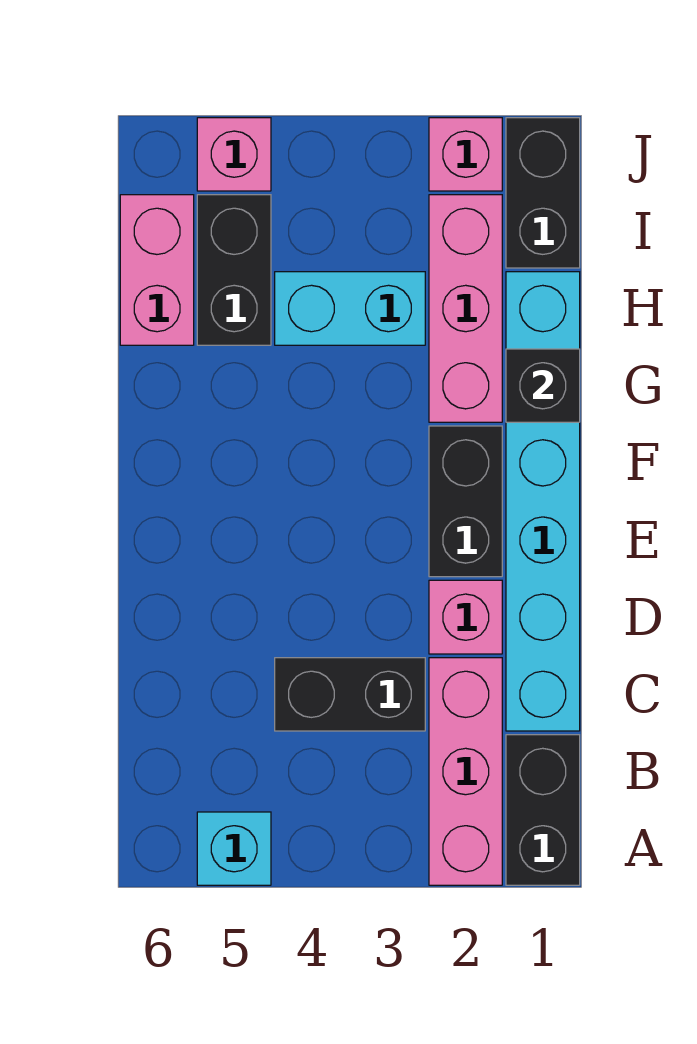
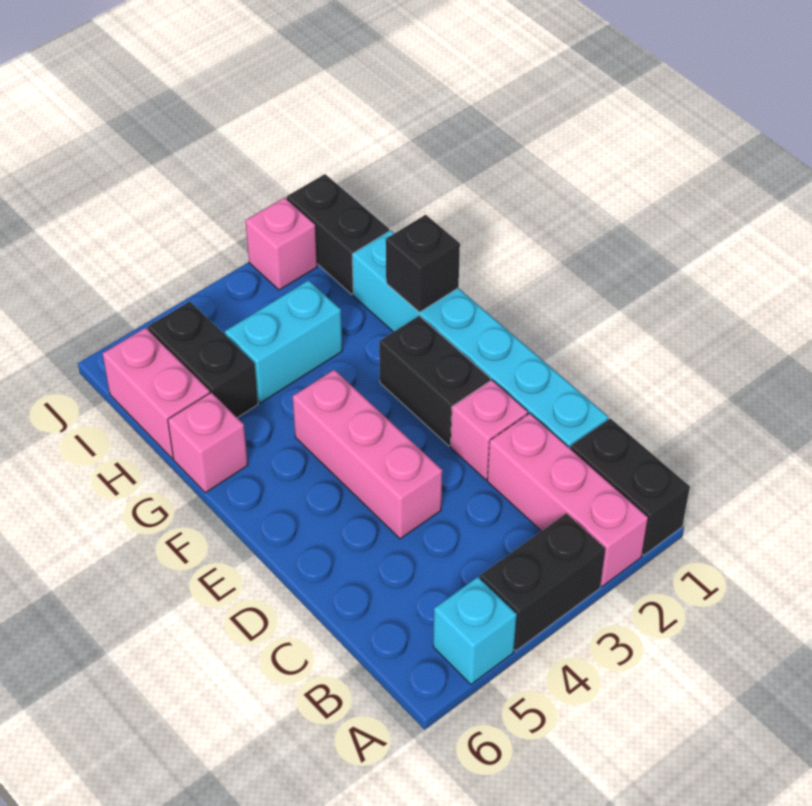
black 1x2 brick [275,658,425,731] -> black 1x2 brick moved to [480,513,605,651]
pink 1x3 brick [429,195,502,422] -> pink 1x3 brick moved to [293,370,442,539]
pink 1x1 brick [197,118,271,191] -> pink 1x1 brick moved to [168,393,248,493]

